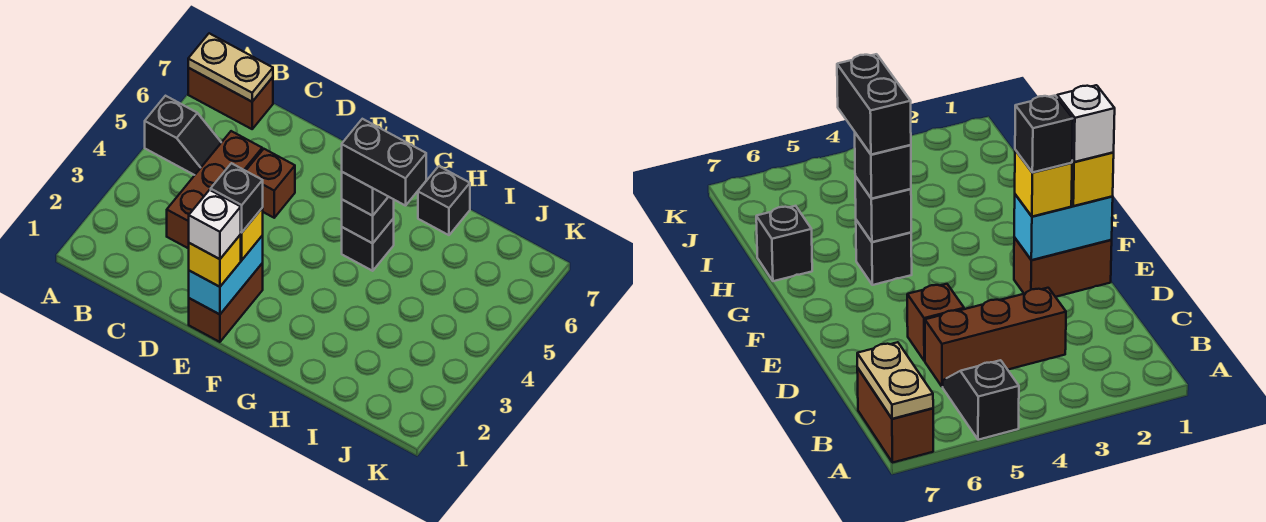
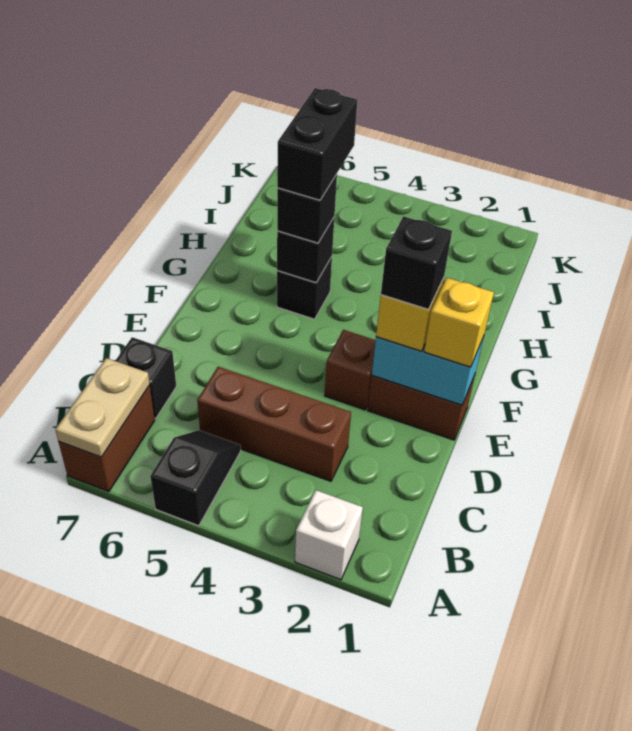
brown 1x1 brick [246,149,295,218] -> brown 1x1 brick moved to [325,330,376,410]
white 1x1 brick [189,190,241,259] -> white 1x1 brick moved to [295,490,363,580]
black 1x1 brick [418,166,470,235] -> black 1x1 brick moved to [116,337,176,418]

